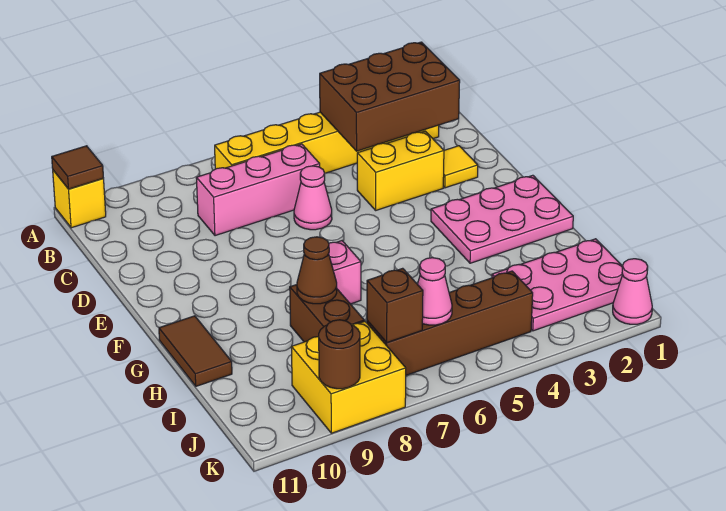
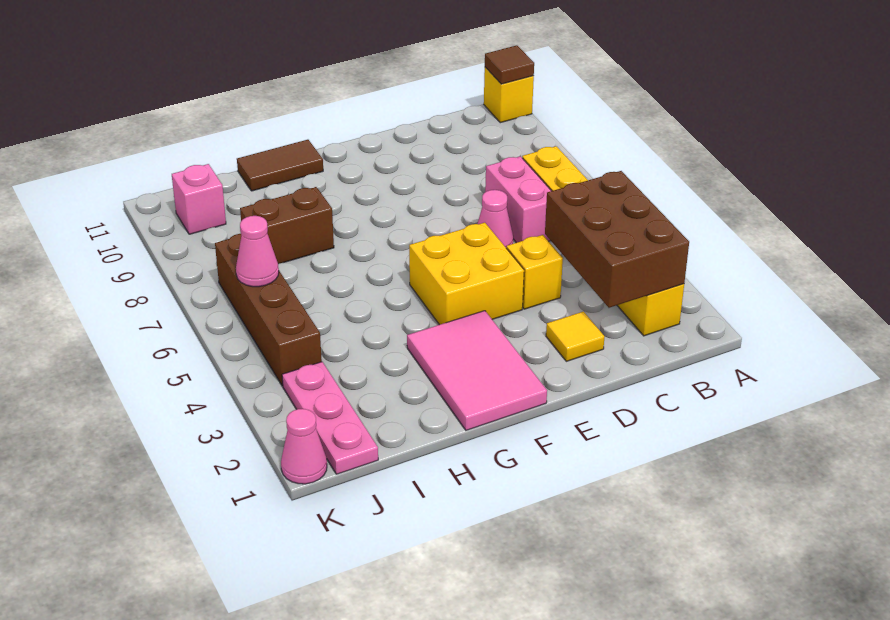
pink 1x3 brick [196,144,320,236] -> pink 1x2 brick [485,156,551,243]
yellow 1x2 brick [357,131,444,210] -> yellow 1x1 brick [506,235,563,309]
pink 2x3 plate [431,175,573,263] -> pink 2x3 tile [407,311,547,430]
pink 1x1 brick [329,241,361,304] -> pink 1x1 brick moved to [172,164,226,234]
brown 1x1 cone [297,237,337,304] -> none
pink 2x3 plate [492,239,623,331] -> pink 1x3 plate [282,362,378,474]
brown 1x1 brick [367,268,423,342] -> none
yellow 2x2 brick [291,321,406,433] -> yellow 2x2 brick moved to [409,223,524,325]
brown 1x1 round brick [319,320,360,389] -> none

